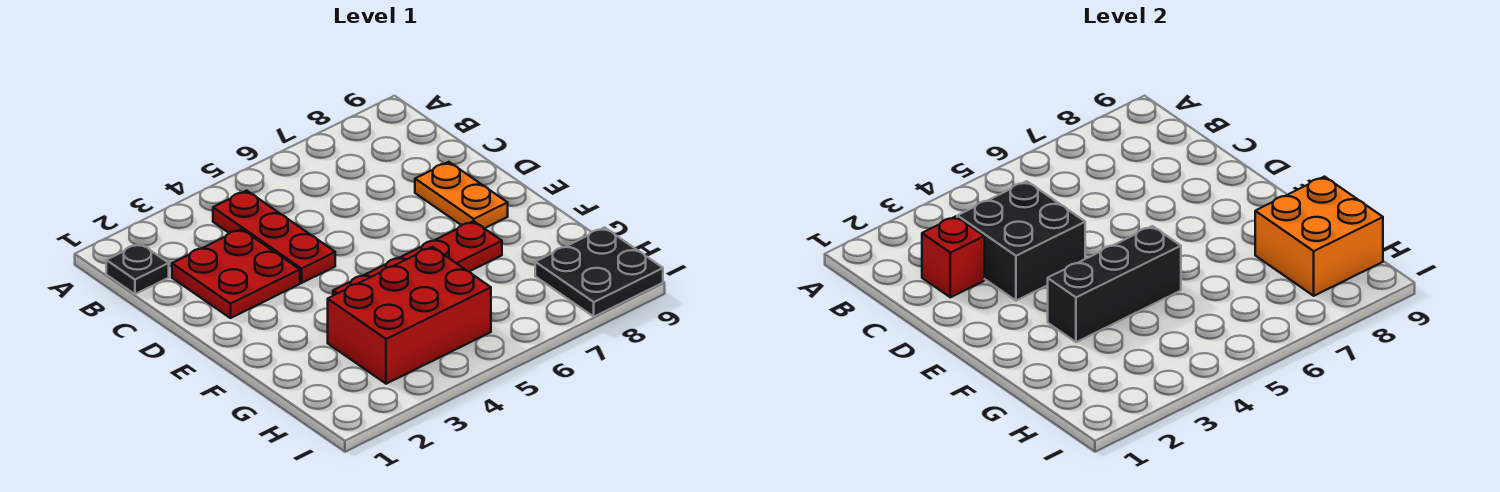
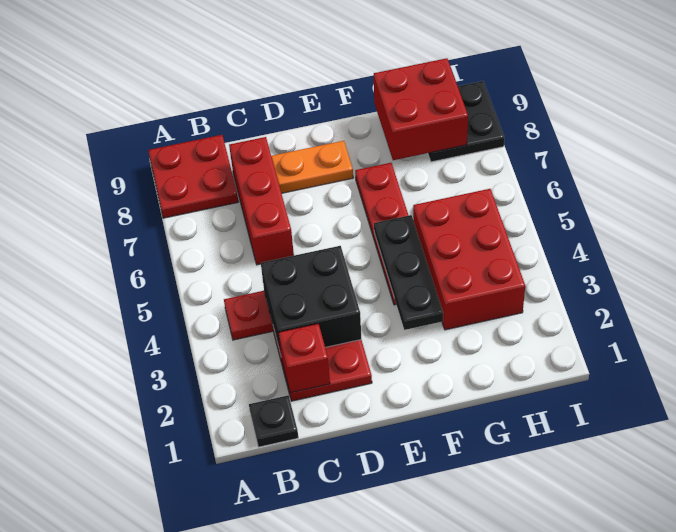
none -> red 2x2 plate [148,135,238,218]
none -> red 1x3 brick [229,137,294,265]
black 1x3 brick [1048,226,1181,342] -> black 1x3 plate [374,215,443,330]
orange 2x2 brick [1255,177,1383,296] -> red 2x2 brick [374,58,468,160]

